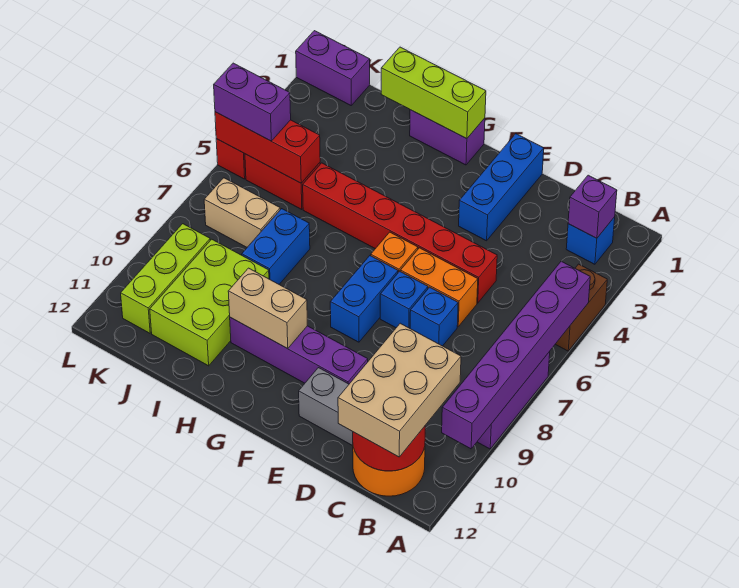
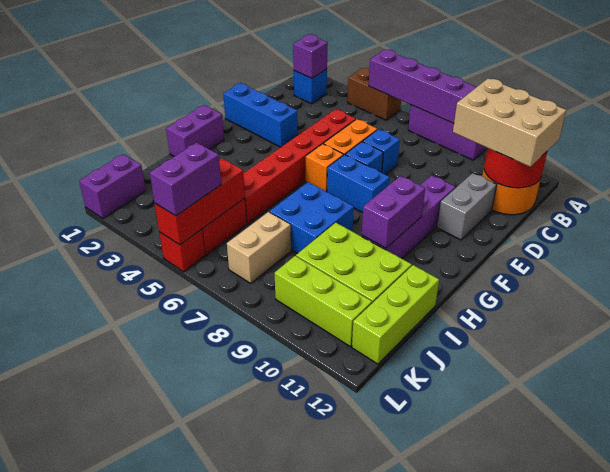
lime 1x3 brick [381,47,486,139] -> lime 1x3 brick moved to [352,265,439,364]
tan 1x2 brick [228,268,307,349] -> purple 1x2 brick [362,176,425,248]
blue 1x2 brick [242,209,310,284] -> blue 2x2 brick [270,182,354,253]

